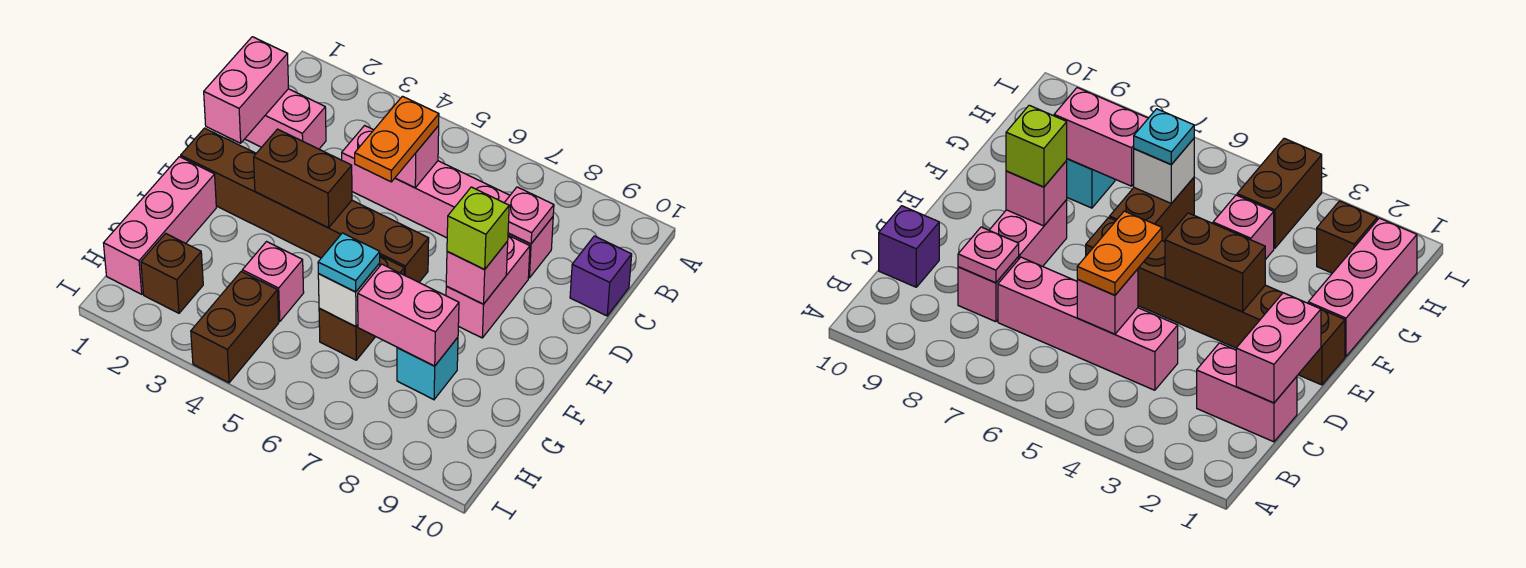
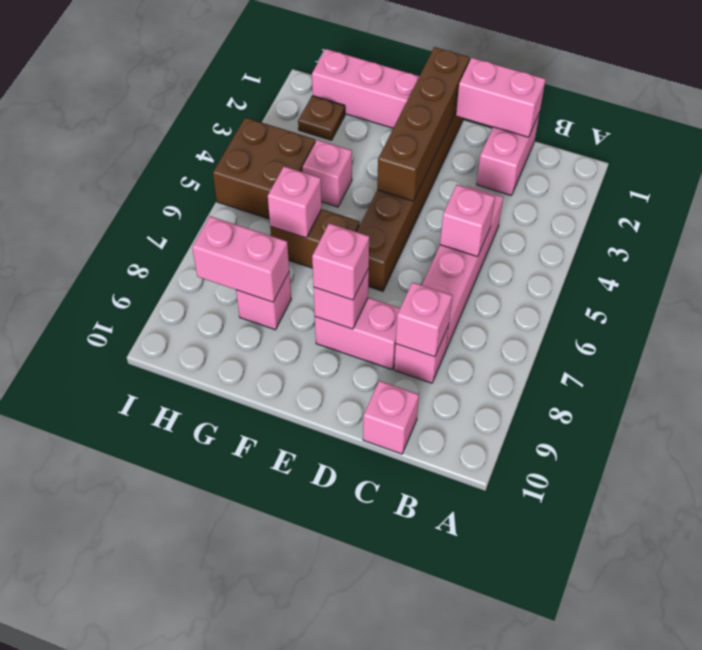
orange 1x2 plate [355,96,439,182] -> none
pink 1x1 plate [504,187,554,244] -> pink 1x1 brick [396,282,452,357]
purple 1x1 brick [570,236,632,316] -> pink 1x1 brick [363,381,419,454]
brown 1x2 brick [254,129,352,228] -> brown 1x4 brick [377,47,470,201]
lime 1x1 brick [447,187,509,269] -> pink 1x1 brick [312,223,369,300]
white 1x1 brick [318,263,380,327] -> pink 1x1 brick [268,166,322,238]
cyan 1x1 plate [318,233,380,292] -> none
pink 1x2 brick [358,264,459,366] -> pink 1x2 brick turned to [192,216,289,302]
cyan 1x1 brick [397,337,458,400] -> pink 1x1 brick [236,273,291,330]
brown 1x1 brick [141,233,203,313] -> brown 1x1 plate [298,96,345,140]
brown 1x2 brick [191,272,279,383] -> brown 2x2 brick [213,118,316,219]

